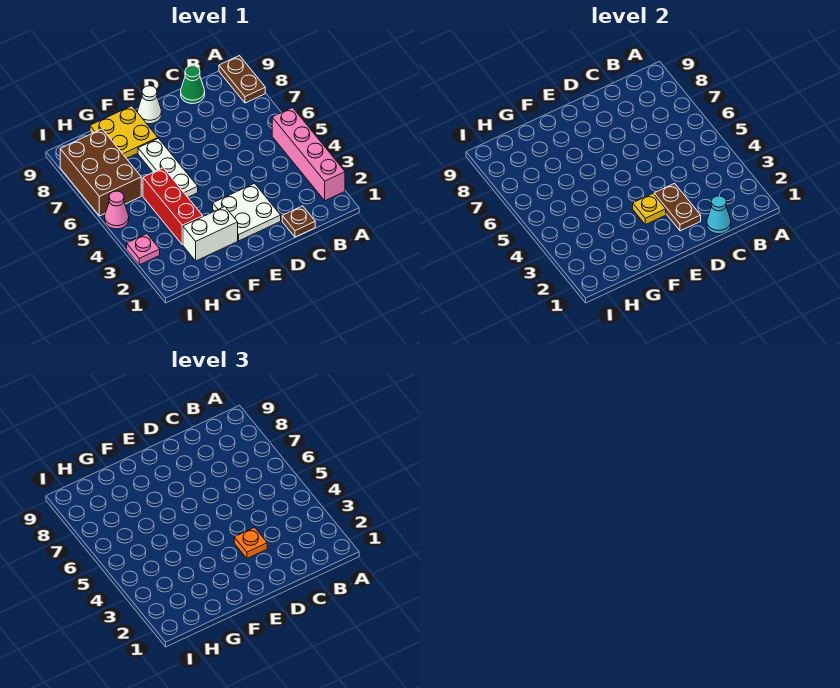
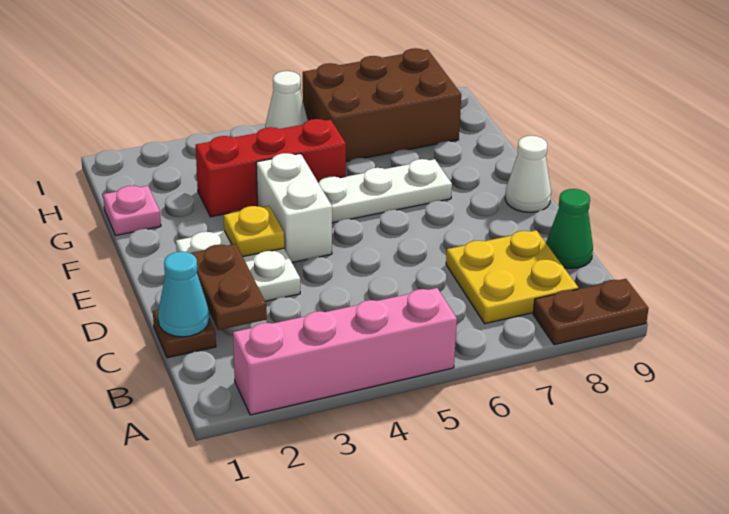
brown 1x2 plate [654,183,701,231] -> brown 1x2 plate turned to [191,244,267,330]
orange 1x1 plate [234,527,267,558] -> none
white 1x2 brick [183,207,238,261] -> white 1x2 brick moved to [256,153,332,262]
yellow 2x2 plate [90,106,158,159] -> yellow 2x2 plate moved to [446,230,578,324]
pink 1x1 plate [127,234,160,265] -> pink 1x1 plate moved to [103,186,161,235]
pink 1x1 cone [105,191,129,229] -> white 1x1 cone [265,71,308,129]

